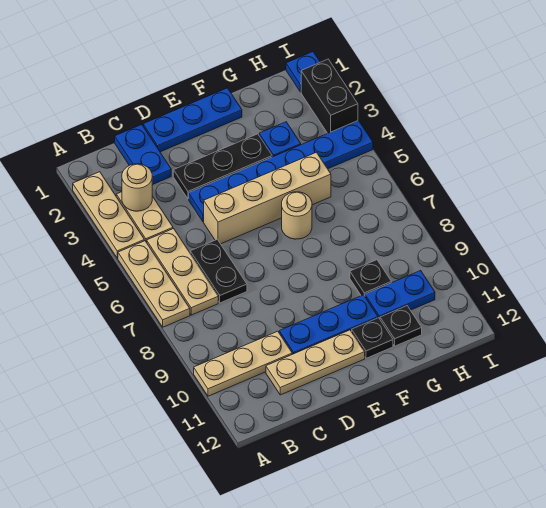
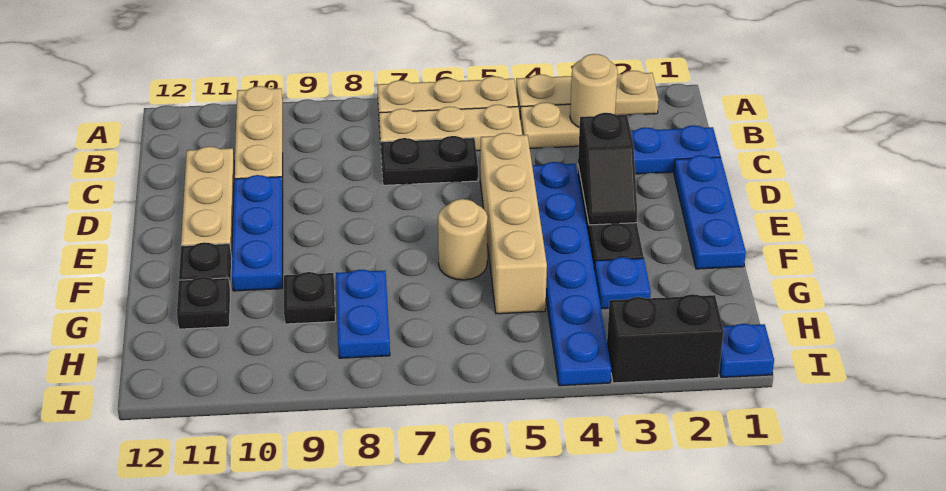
none -> black 1x2 slope [578,113,637,225]
blue 1x2 plate [365,270,435,319] -> blue 1x2 plate moved to [336,270,390,358]

